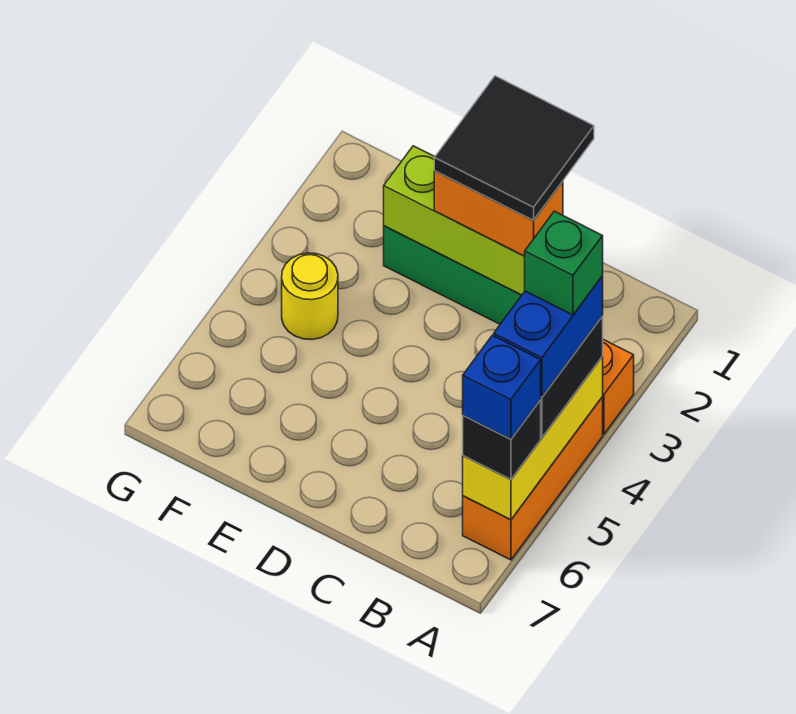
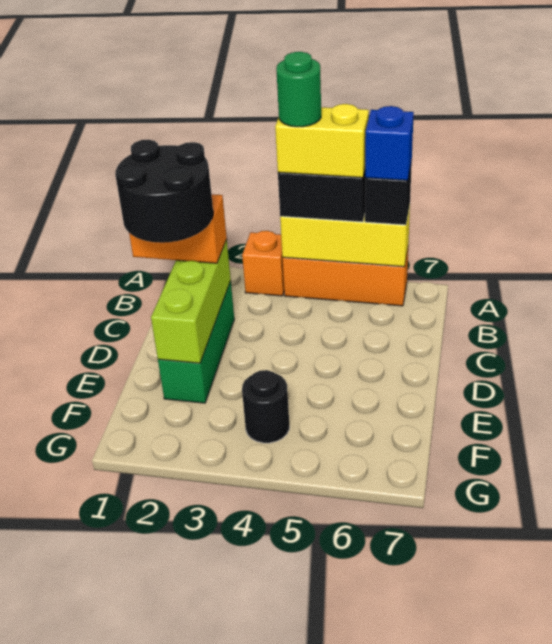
blue 1x2 brick [494,276,603,397] -> yellow 1x2 brick [275,104,369,178]
green 1x1 brick [524,211,603,315] -> green 1x1 round brick [276,52,321,127]
black 2x2 tile [434,76,594,220] -> black 2x2 round brick [115,140,213,243]
orange 1x2 brick [434,171,563,256] -> orange 1x2 brick turned to [129,194,227,263]
yellow 1x1 round brick [282,253,338,339] -> black 1x1 round brick [242,370,289,443]

